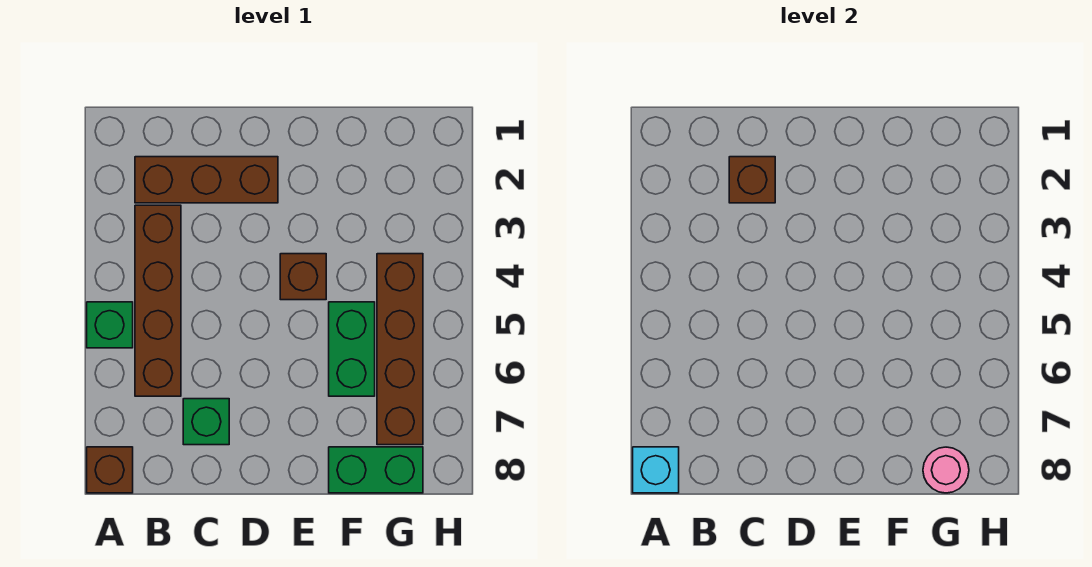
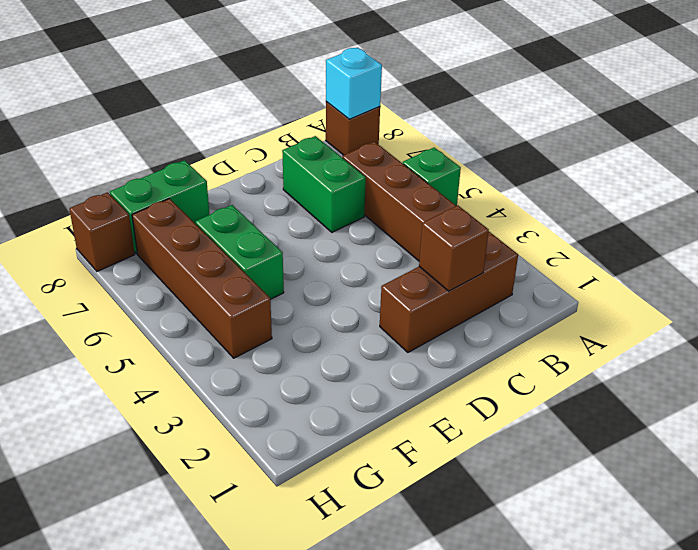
green 1x1 brick [183,399,229,445] -> green 1x2 brick [282,136,366,232]
brown 1x1 brick [280,254,326,300] -> brown 1x1 brick moved to [69,192,135,271]
pink 1x1 round brick [923,447,969,493] -> none

